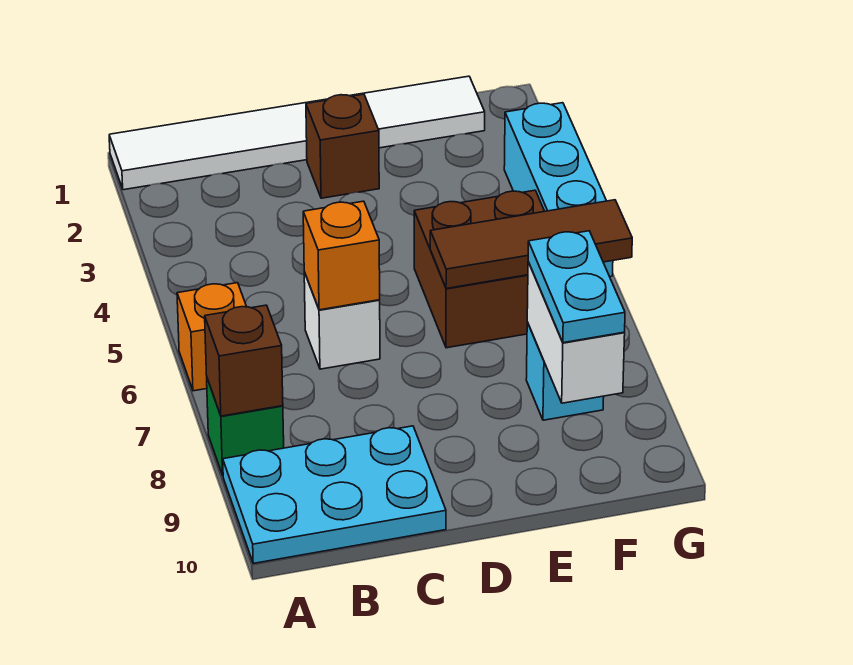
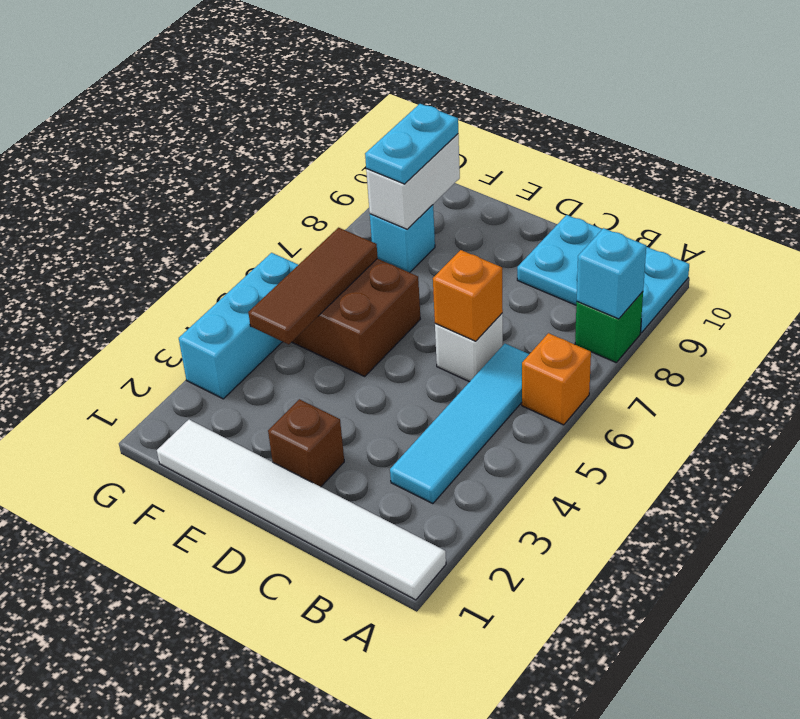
brown 1x1 brick [205,305,283,416] -> cyan 1x1 brick [577,228,646,319]
none -> cyan 1x4 tile [390,344,529,504]
brown 1x3 tile [430,200,632,289] -> brown 1x3 tile turned to [248,228,378,344]

